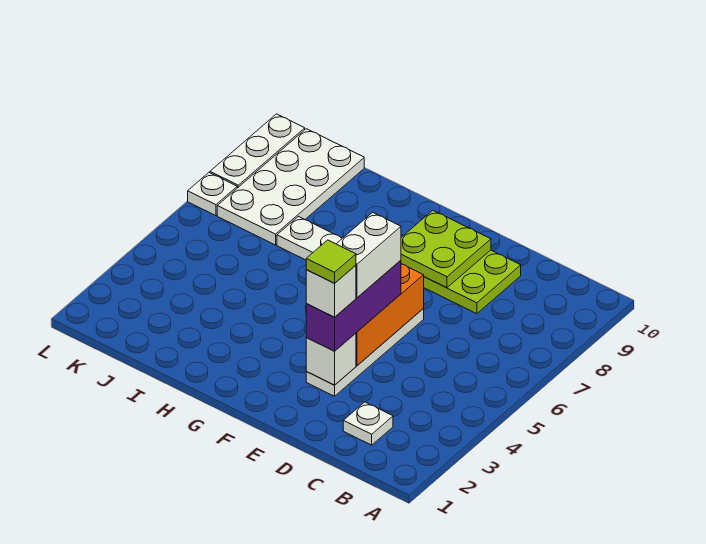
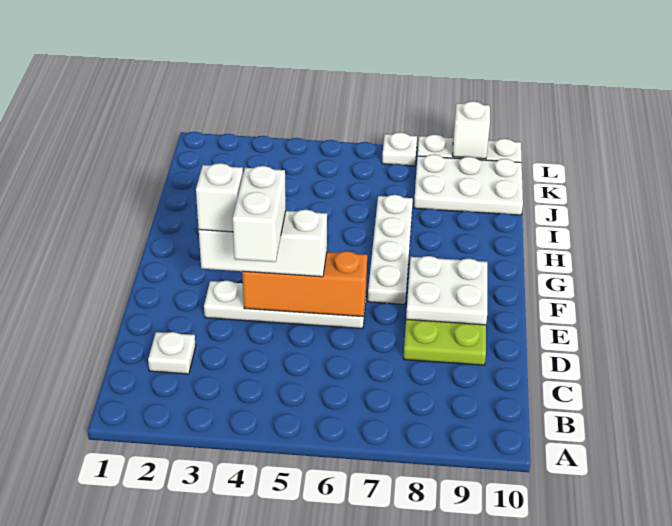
white 1x1 brick [306,333,356,385] -> white 1x1 brick moved to [453,101,490,159]
purple 1x3 brick [306,260,401,351] -> white 1x3 brick [199,210,327,277]
lime 1x1 tile [306,240,356,283] -> none
white 1x2 brick [337,212,401,298] -> white 1x2 brick turned to [233,166,286,262]
lime 2x2 plate [401,210,491,288] -> white 2x2 plate [406,256,487,325]
white 2x4 plate [217,129,364,245] -> white 2x3 plate [414,154,523,215]

